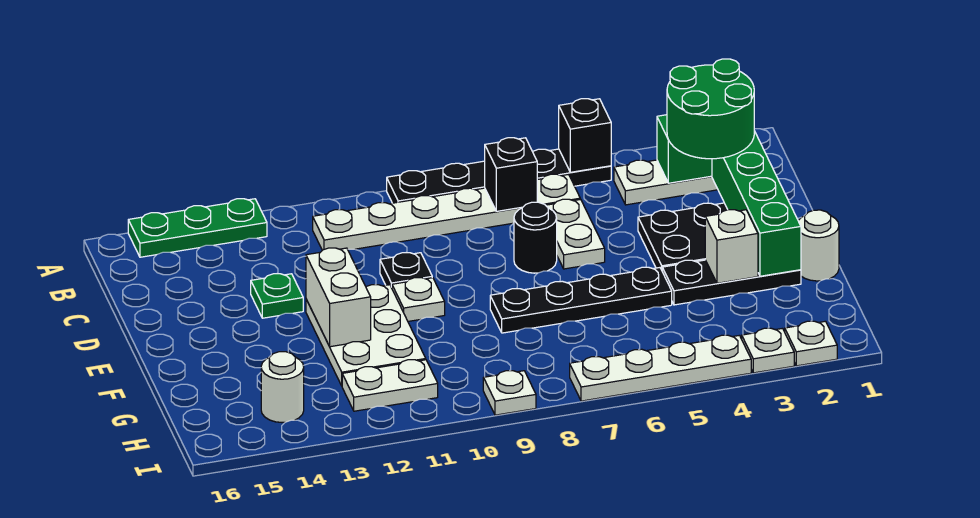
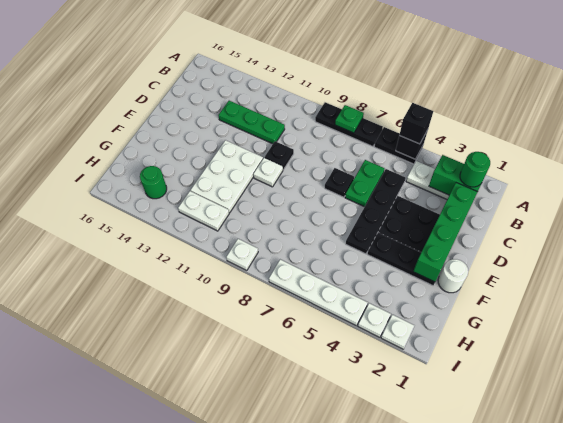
green 1x3 plate [128,199,267,257] -> green 1x3 plate moved to [218,101,285,144]
green 2x2 round brick [667,59,754,159] -> green 1x1 round brick [460,152,490,187]
white 1x6 plate [313,174,580,250] -> none
black 1x1 brick [485,138,537,211] -> black 1x1 brick moved to [399,103,433,144]
white 1x2 plate [546,199,605,269] -> green 1x2 plate [345,160,385,207]
black 1x1 round brick [514,202,557,273] -> black 1x1 plate [325,168,354,197]
green 1x1 plate [251,274,303,318] -> green 1x1 plate moved to [335,105,364,133]
white 1x2 brick [306,248,371,347] -> none
white 1x1 brick [705,210,758,283] -> none
black 1x4 plate [490,267,672,333] -> black 1x4 plate turned to [346,169,405,254]
white 1x1 round brick [261,352,304,423] -> green 1x1 round brick [140,166,167,199]

